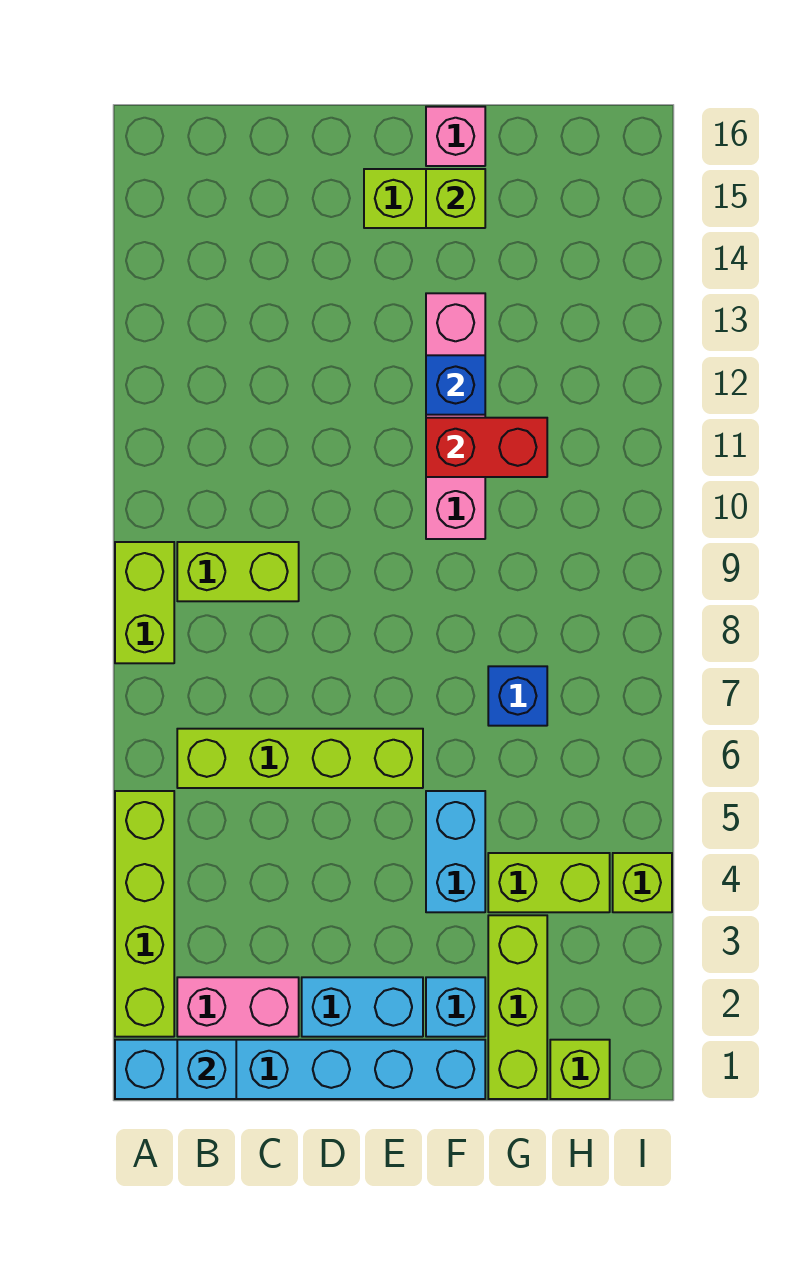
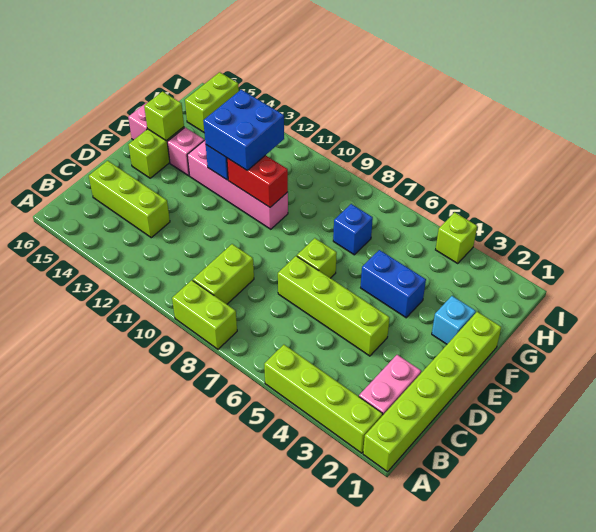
cyan 1x6 brick [115,1040,485,1099] -> lime 1x6 brick [363,312,501,472]
cyan 1x1 brick [177,1040,236,1099] -> none
lime 1x4 brick [177,729,423,788] -> lime 1x4 brick turned to [278,256,390,356]
cyan 1x2 brick [302,977,423,1037] -> none
cyan 1x2 brick [426,791,485,912] -> blue 1x2 brick [361,250,426,318]
red 1x2 brick [426,418,547,477] -> red 1x2 brick turned to [227,155,288,207]
none -> blue 2x2 brick [203,90,284,171]
none -> pink 1x1 brick [167,127,204,176]
lime 1x3 brick [488,915,547,1099] -> lime 1x3 brick moved to [89,161,170,238]
lime 1x2 brick [488,853,610,912] -> lime 1x2 brick moved to [185,72,239,132]
lime 1x1 brick [550,1040,610,1099] -> lime 1x1 brick moved to [297,238,337,278]

